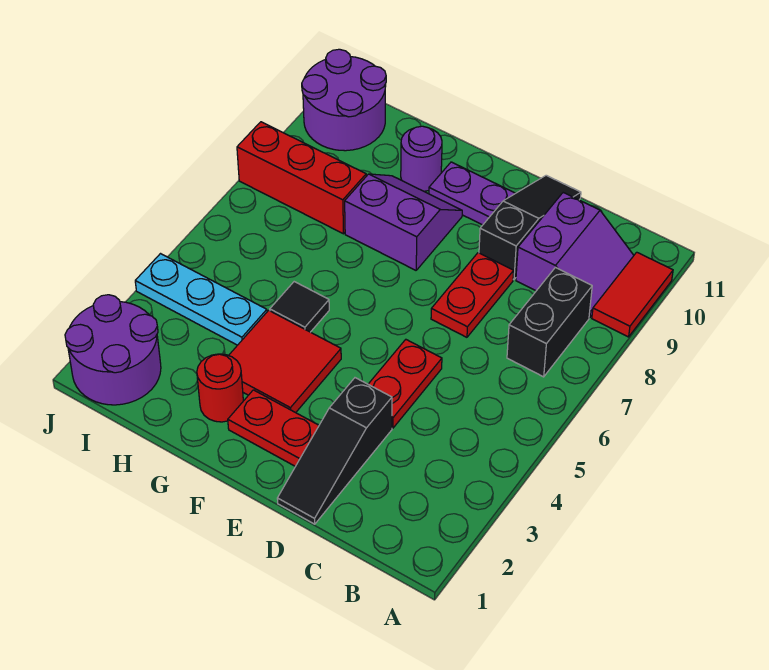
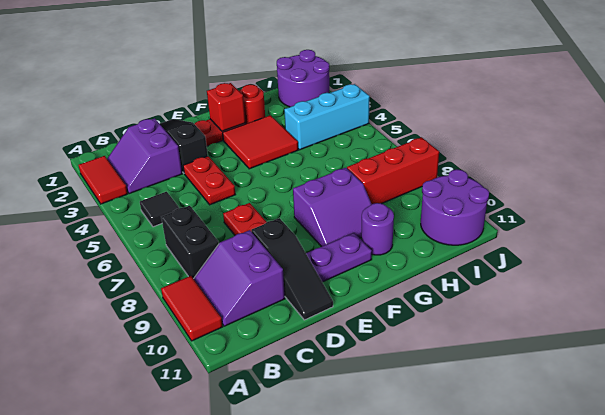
none -> red 1x2 tile [79,156,128,204]
none -> purple 2x2 slope [107,118,182,194]
none -> red 1x1 brick [207,83,245,131]
black 1x1 tile [270,282,329,332] -> black 1x1 tile moved to [140,192,179,227]
cyan 1x3 plate [135,254,267,345] -> cyan 1x3 brick [284,84,370,150]

